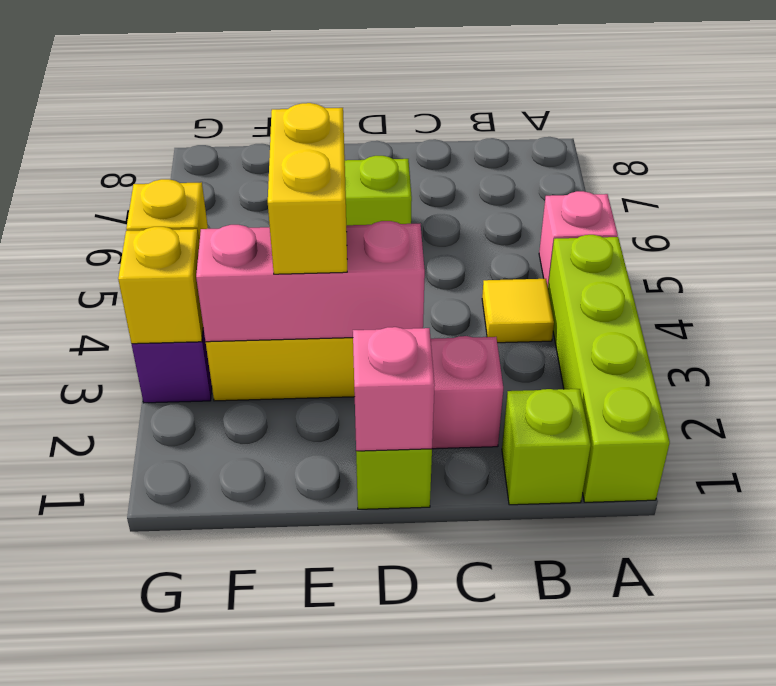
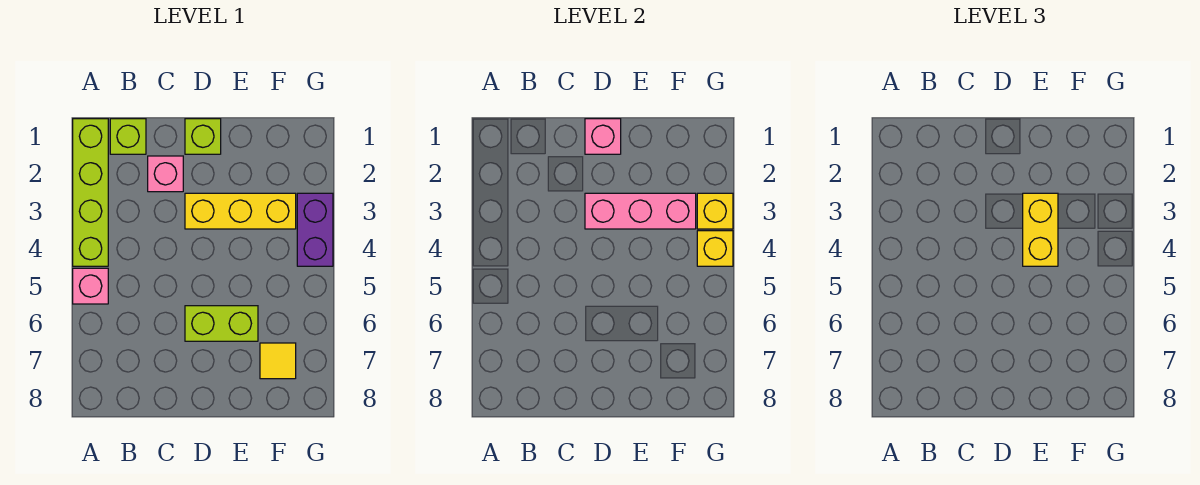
yellow 1x1 tile [482,279,554,343] -> yellow 1x1 tile moved to [260,343,296,379]

